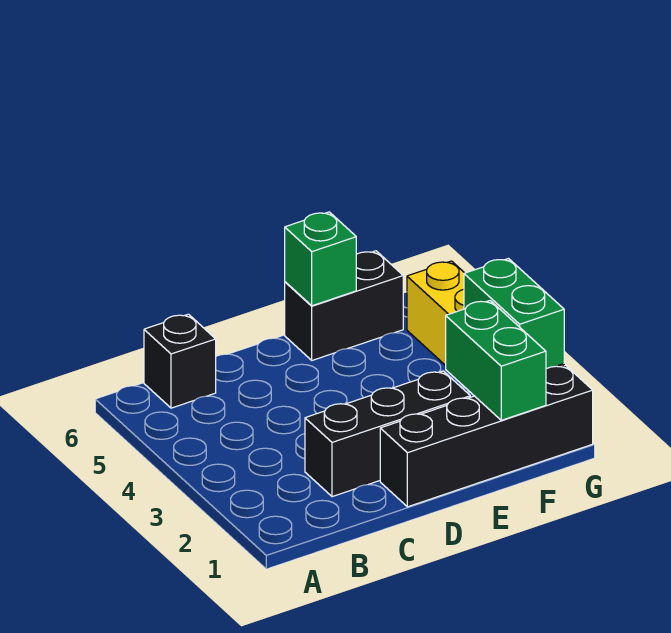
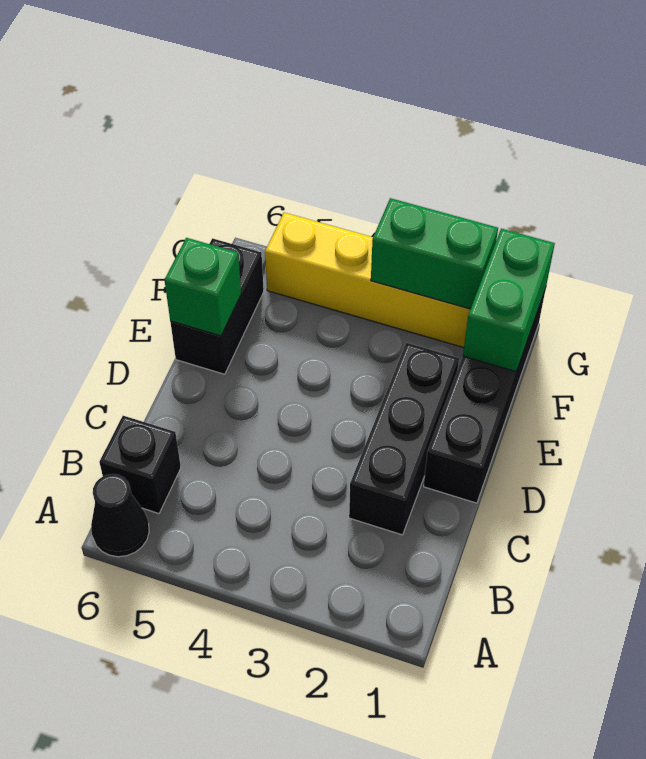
none -> black 1x1 cone [91,474,149,557]
green 1x2 brick [446,301,546,420] -> green 1x2 brick turned to [463,229,555,372]

